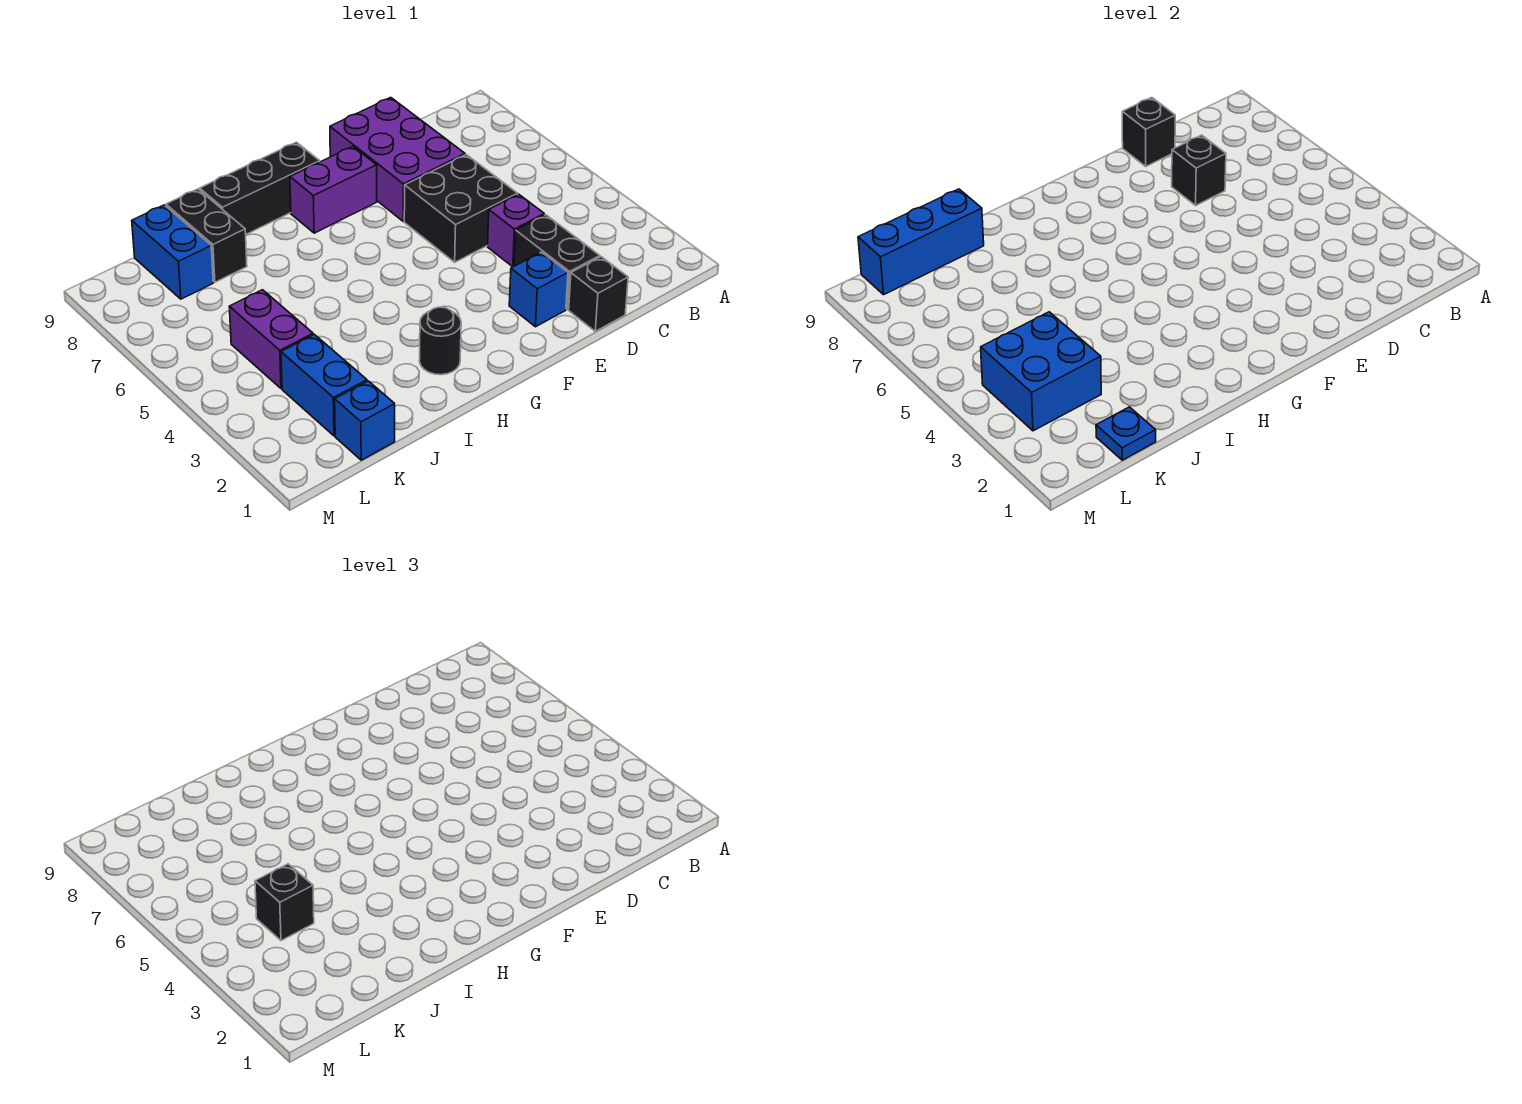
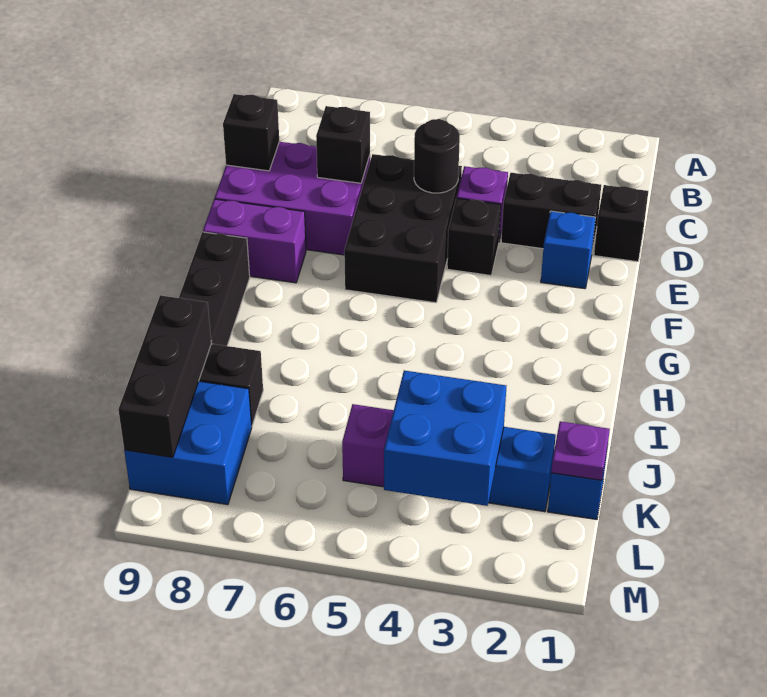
black 2x2 brick [404,155,517,262] -> black 2x3 brick [344,154,462,303]
purple 1x2 brick [290,146,377,233] -> purple 1x2 brick turned to [203,199,306,283]
black 1x1 round brick [419,307,461,375] -> black 1x1 round brick moved to [414,119,460,193]
blue 1x3 brick [858,189,984,295] -> black 1x3 brick [118,295,211,457]
blue 1x1 plate [1096,407,1156,460] -> purple 1x1 plate [551,421,610,480]
black 1x1 brick [255,864,314,941] -> black 1x1 brick moved to [447,198,501,275]
blue 1x2 brick [132,205,213,299] -> blue 2x2 brick [124,381,252,505]

